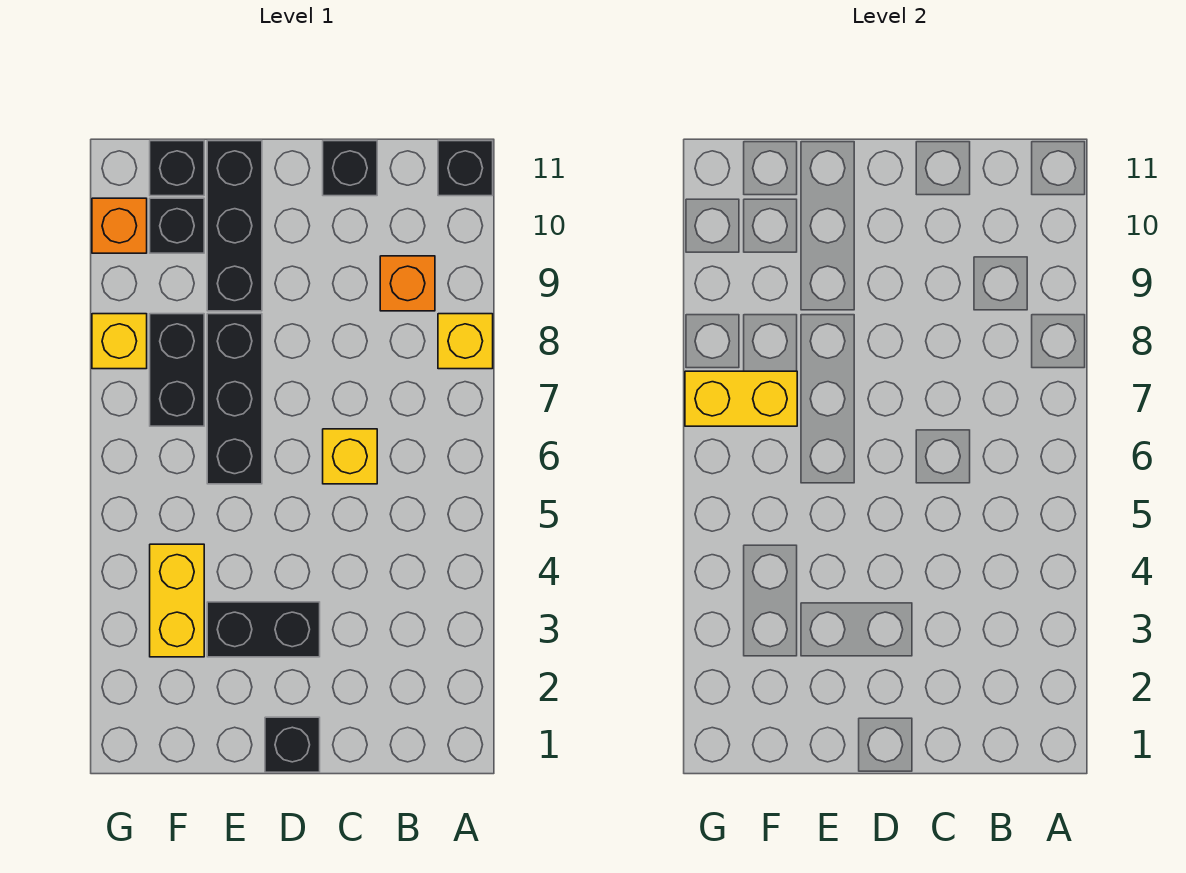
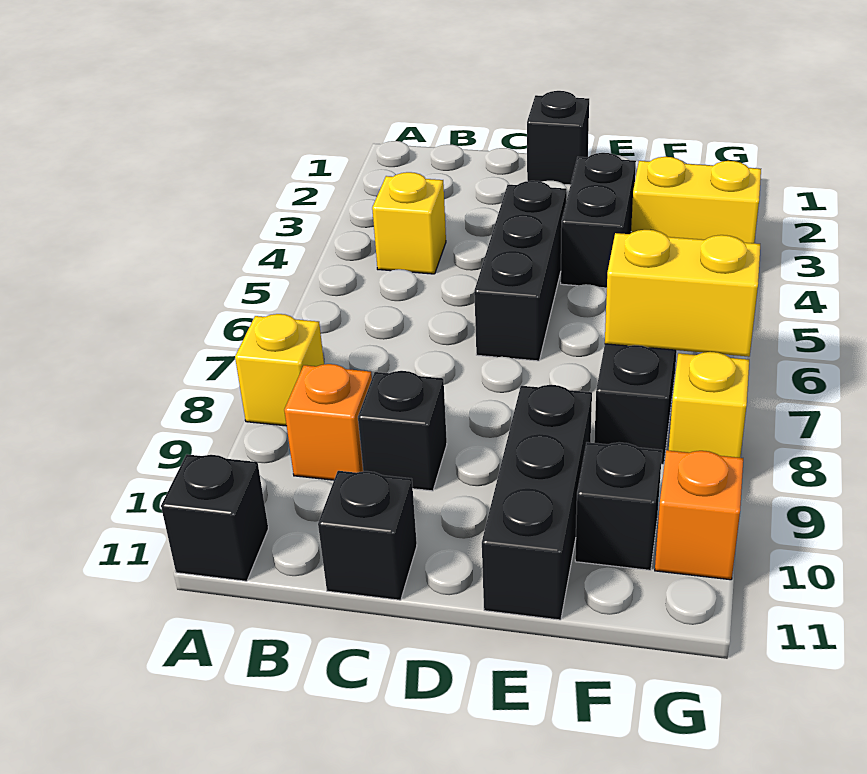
yellow 1x1 brick [323,429,377,484] -> yellow 1x1 brick moved to [372,172,446,274]
black 1x2 brick [207,602,320,657] -> black 1x2 brick turned to [561,153,636,288]
black 1x3 brick [207,314,262,484] -> black 1x3 brick moved to [474,181,567,361]
yellow 1x2 brick [150,544,204,657] -> yellow 1x2 brick turned to [631,157,761,243]
black 1x1 brick [150,141,204,196] -> black 1x1 brick moved to [358,371,447,491]

